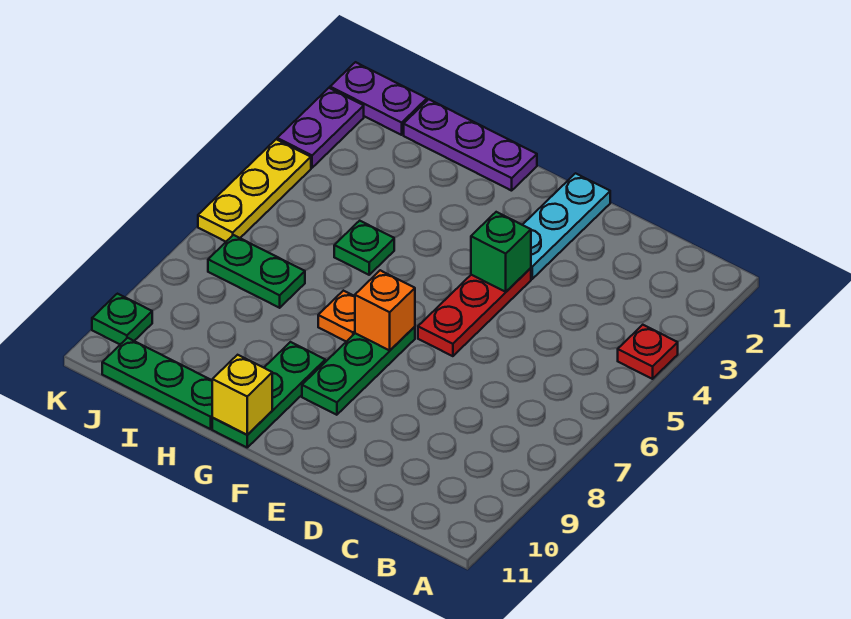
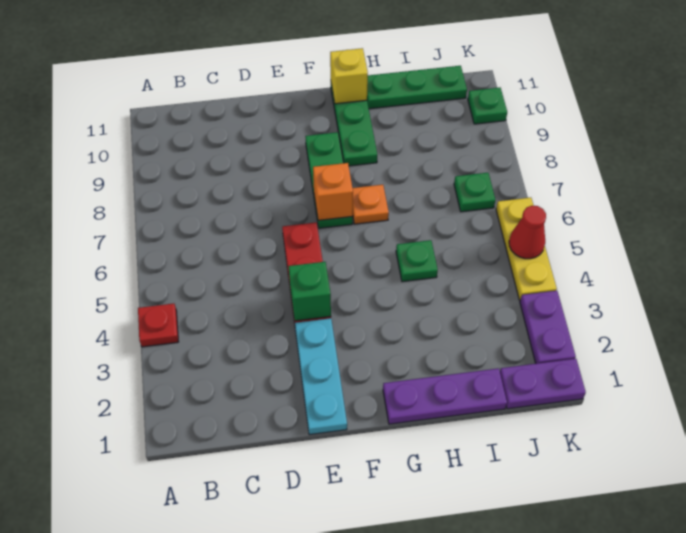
green 1x2 plate [208,235,305,308] -> green 1x1 plate [454,173,496,212]
none -> red 1x1 cone [509,206,546,259]

